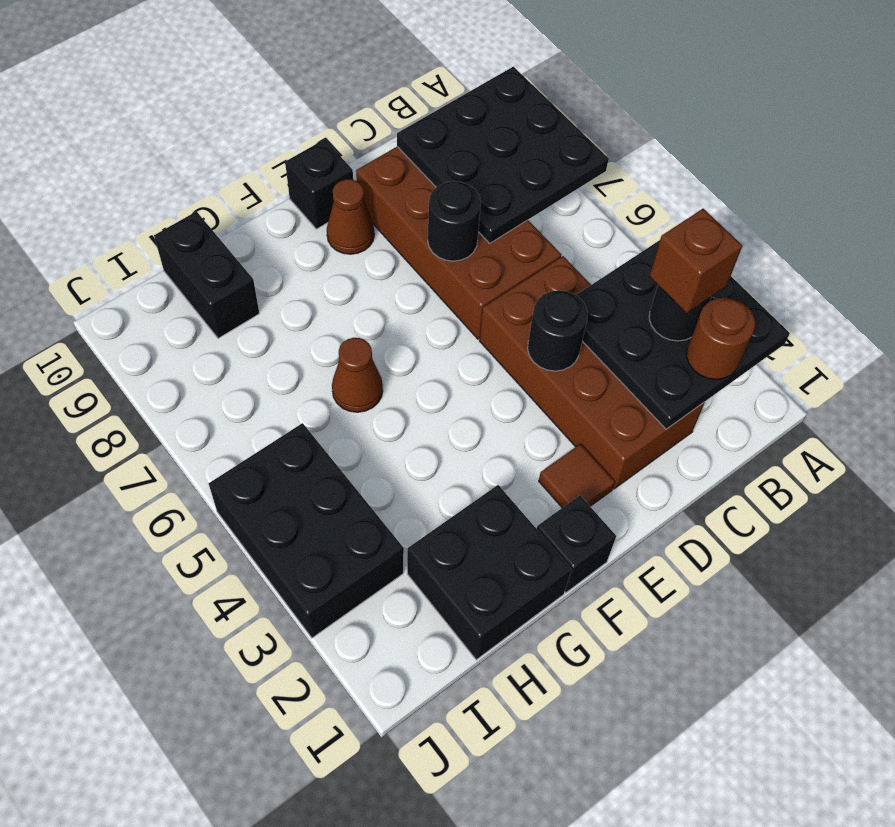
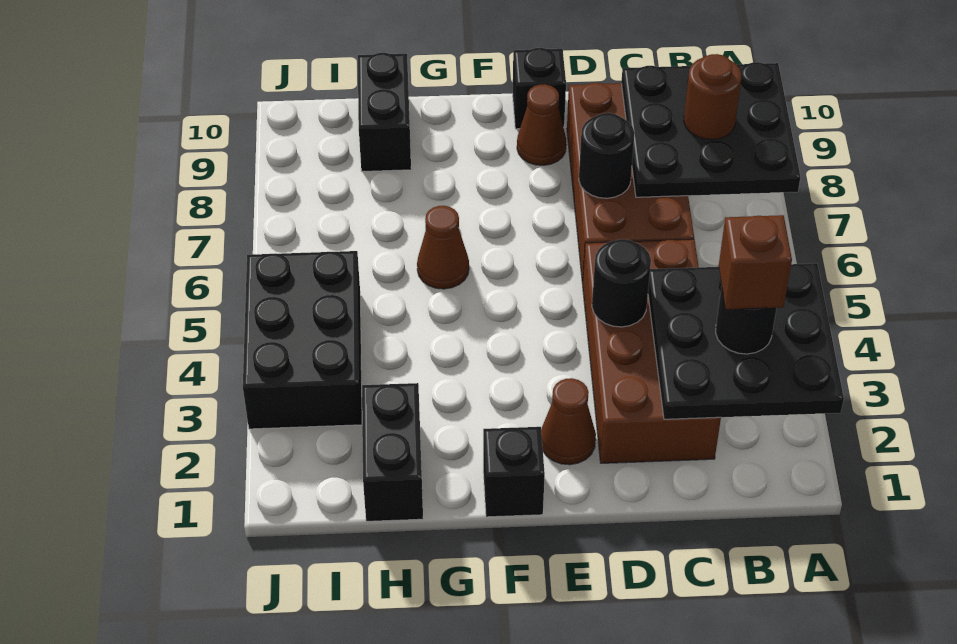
brown 1x1 round brick [687,297,755,379] -> brown 1x1 round brick moved to [684,54,742,139]
brown 1x1 tile [539,444,615,508] -> brown 1x1 cone [541,378,596,465]
black 2x2 brick [407,485,571,660] -> black 1x2 brick [362,383,423,521]

